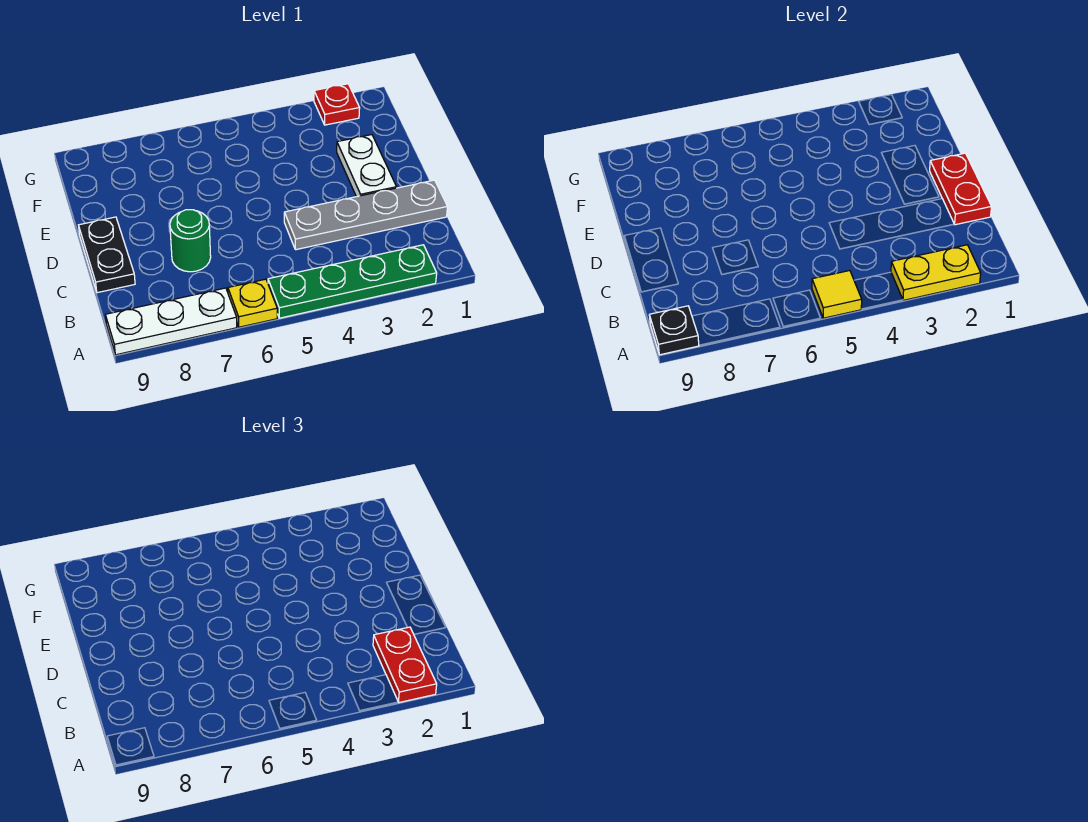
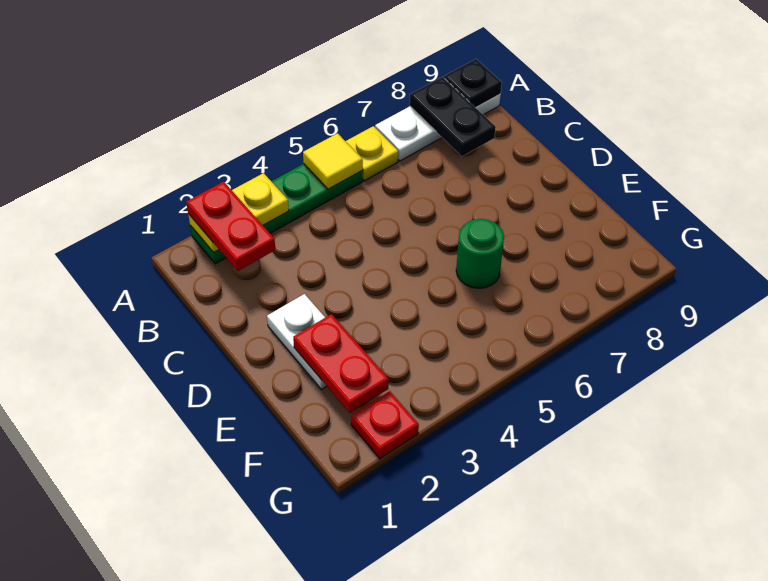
grey 1x4 plate [284,180,447,250] -> none
red 1x2 plate [930,153,991,225] -> red 1x2 plate moved to [293,314,389,413]
green 1x1 round brick [170,210,211,272] -> green 1x1 round brick moved to [456,219,504,288]
black 1x2 plate [79,217,135,293] -> black 1x2 plate moved to [410,77,496,156]

